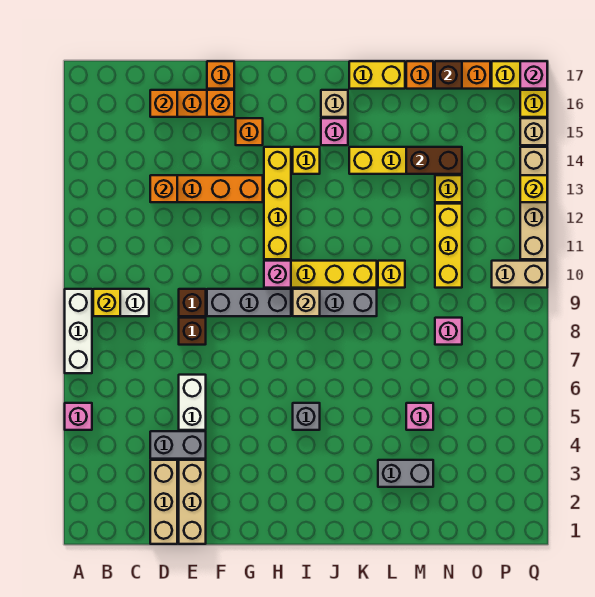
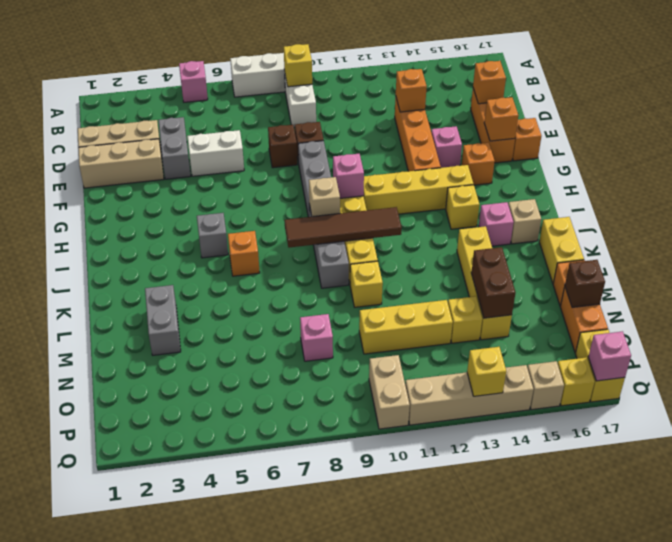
none -> orange 1x1 brick [228,231,260,276]
none -> brown 1x4 tile [285,207,402,248]
pink 1x1 brick [406,403,433,430] -> pink 1x1 brick moved to [431,126,462,168]

